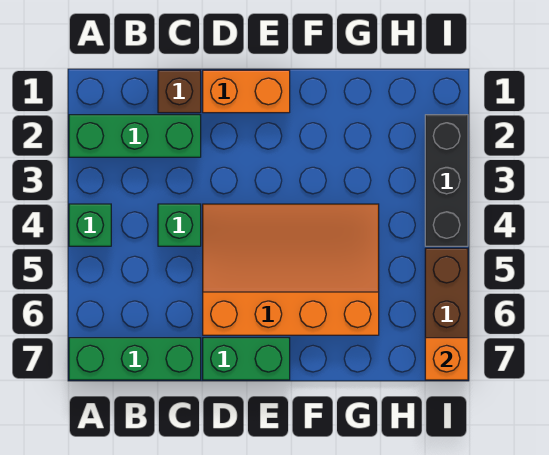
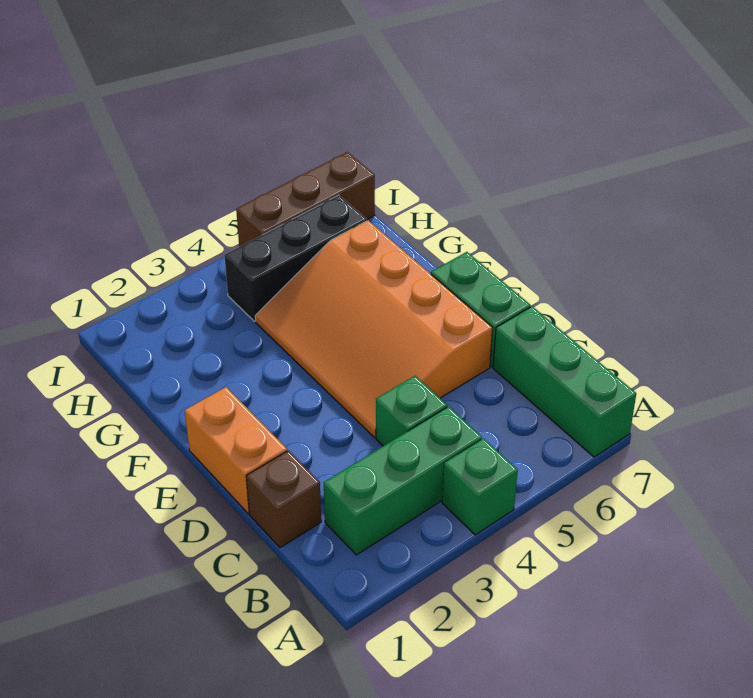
green 1x3 brick [69,115,201,157] -> green 1x3 brick turned to [324,406,482,555]
black 1x3 brick [425,115,468,246] -> black 1x3 brick moved to [224,195,367,321]
orange 1x1 brick [425,338,468,380] -> none

